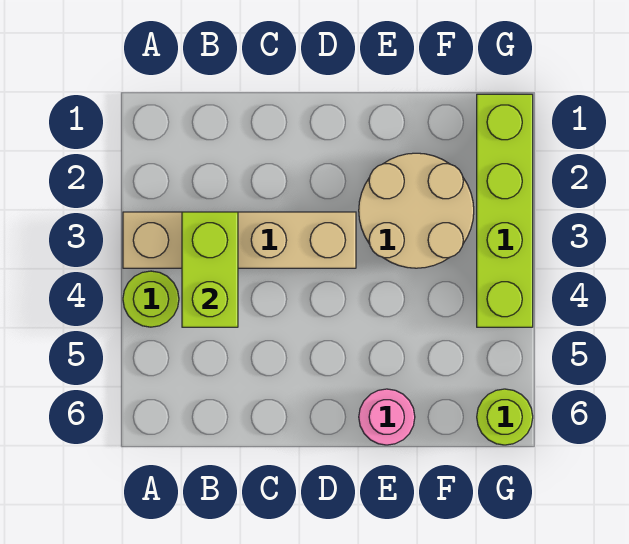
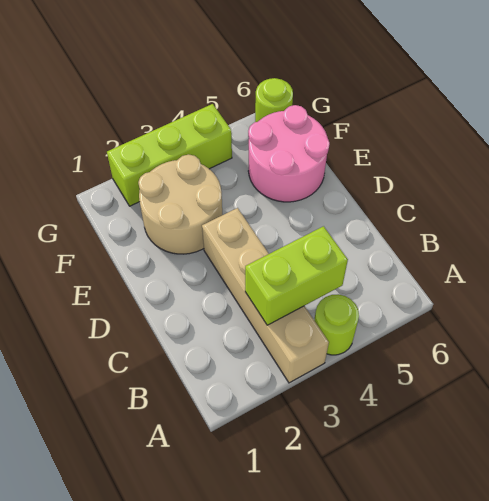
pink 1x1 round brick [359,389,415,445] -> pink 2x2 round brick [248,105,330,202]
lime 1x4 brick [477,94,533,327] -> lime 1x3 brick [107,104,232,206]

